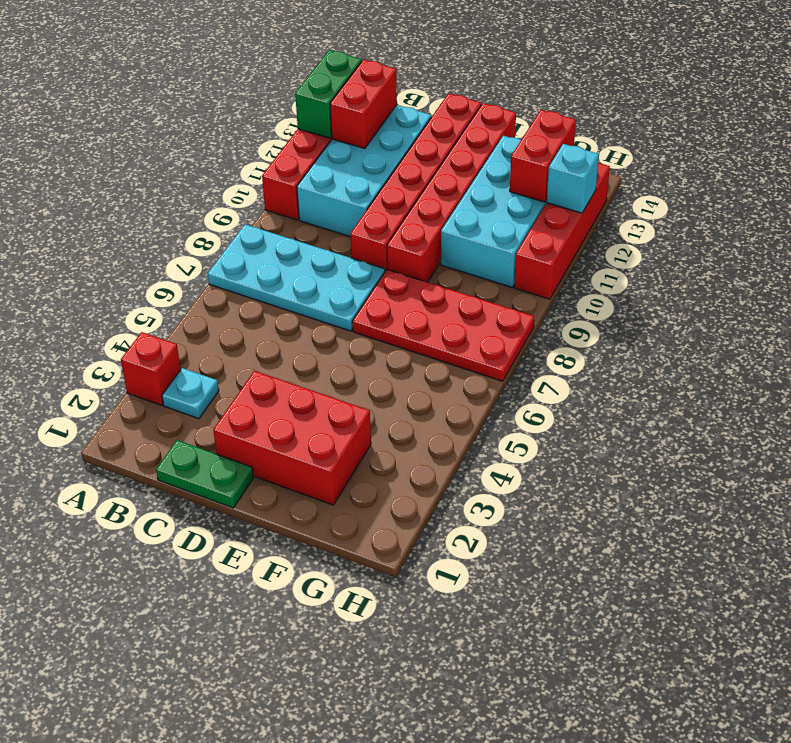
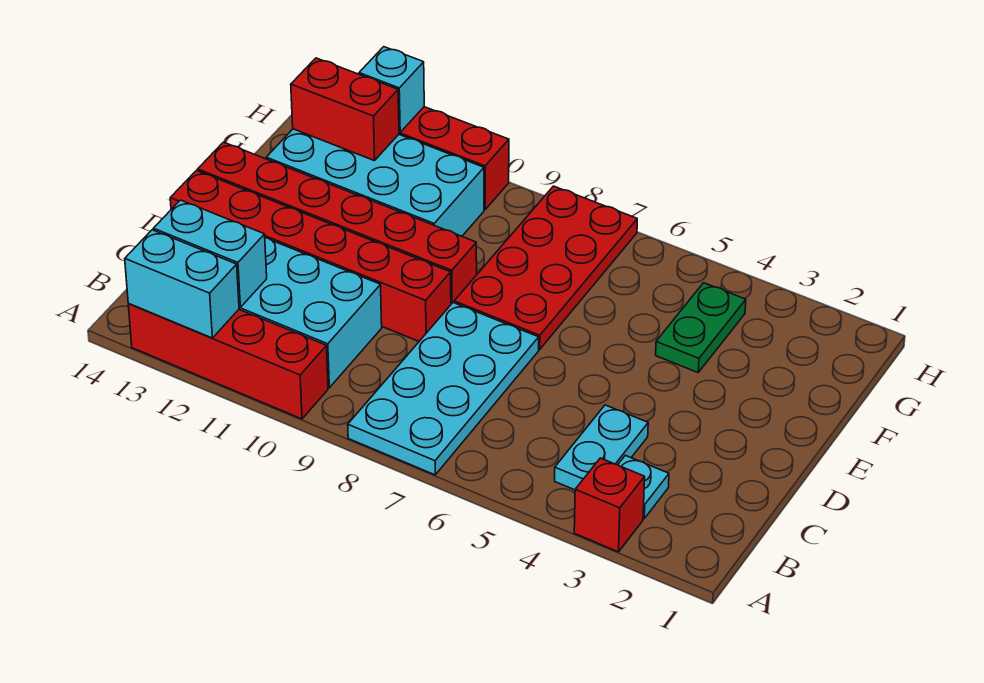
green 1x2 brick [295,50,362,138] -> cyan 1x2 brick [125,230,239,338]
none -> cyan 1x2 plate [555,405,648,490]
red 1x2 brick [330,60,397,149] -> cyan 1x2 brick [153,200,267,307]
green 1x2 plate [156,440,254,508] -> green 1x2 plate moved to [656,283,746,372]
red 2x3 brick [213,371,371,505] -> none

